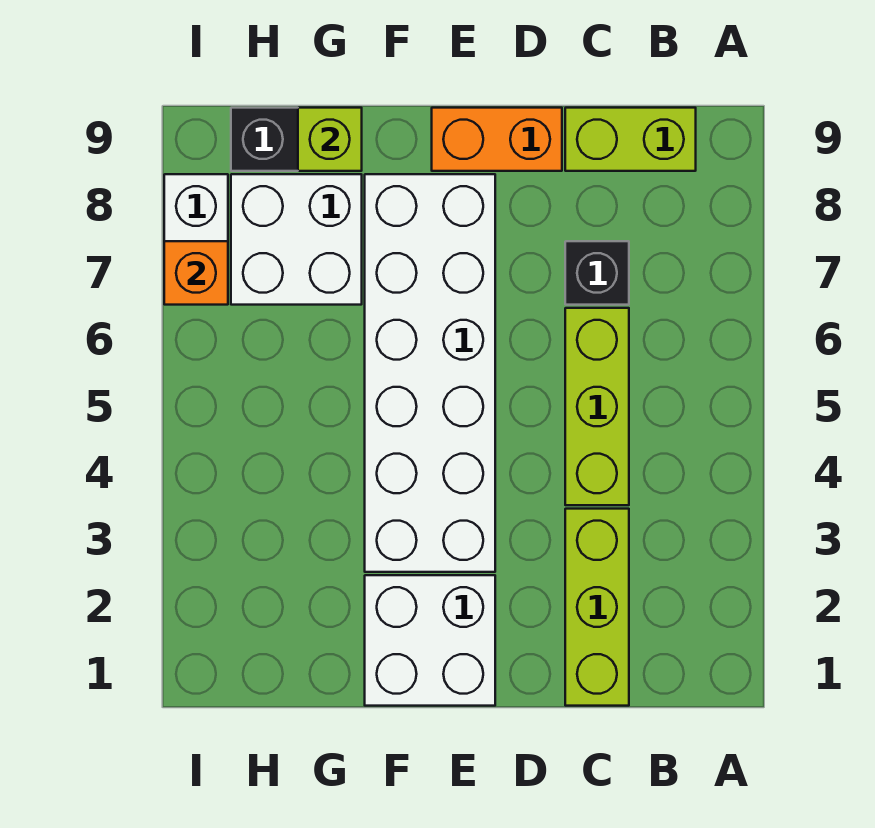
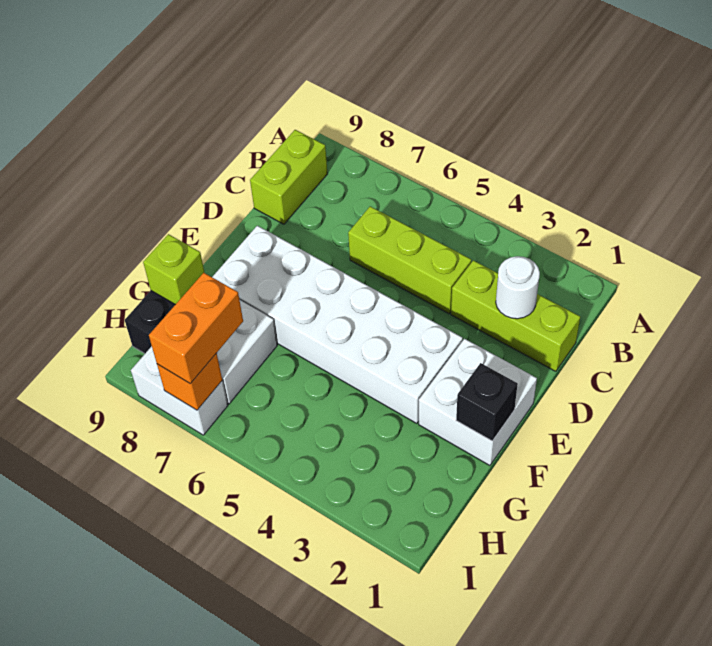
none -> white 1x1 round brick [496,256,540,319]
black 1x1 brick [565,241,629,305] -> black 1x1 brick moved to [456,363,518,441]
orange 1x2 brick [432,108,562,171] -> orange 1x2 brick moved to [149,273,243,384]

